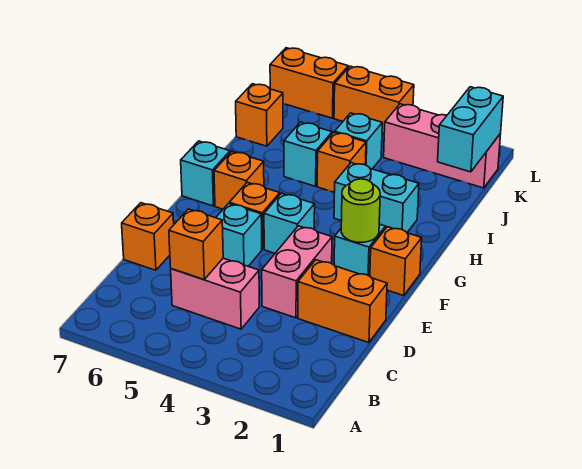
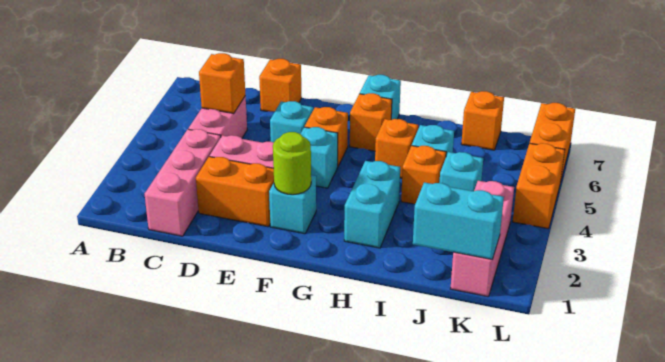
none -> pink 1x3 brick [145,129,221,236]
orange 1x2 brick [298,260,387,343] -> orange 1x2 brick turned to [196,157,274,227]
orange 1x1 brick [370,227,422,296] -> orange 1x1 brick moved to [375,119,418,178]

